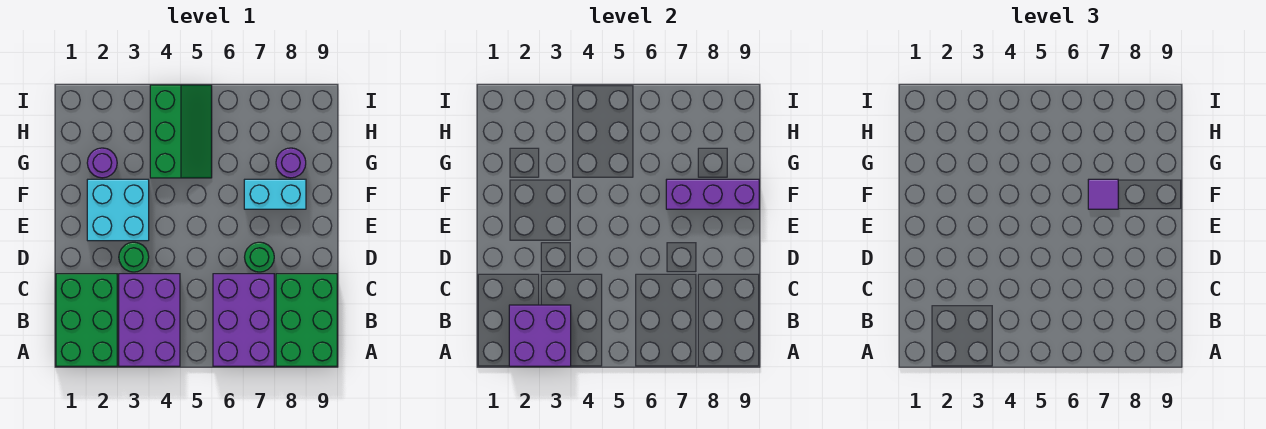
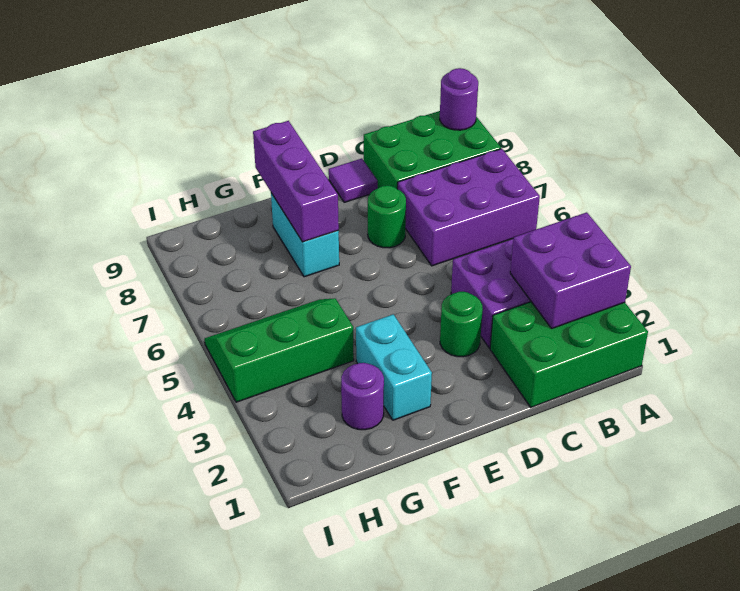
cyan 2x2 brick [87,179,149,241] -> cyan 1x2 brick [356,314,432,420]
purple 1x1 tile [1088,179,1118,209] -> purple 1x1 tile moved to [329,159,378,202]
purple 1x1 round brick [276,148,306,178] -> purple 1x1 round brick moved to [440,68,478,130]

